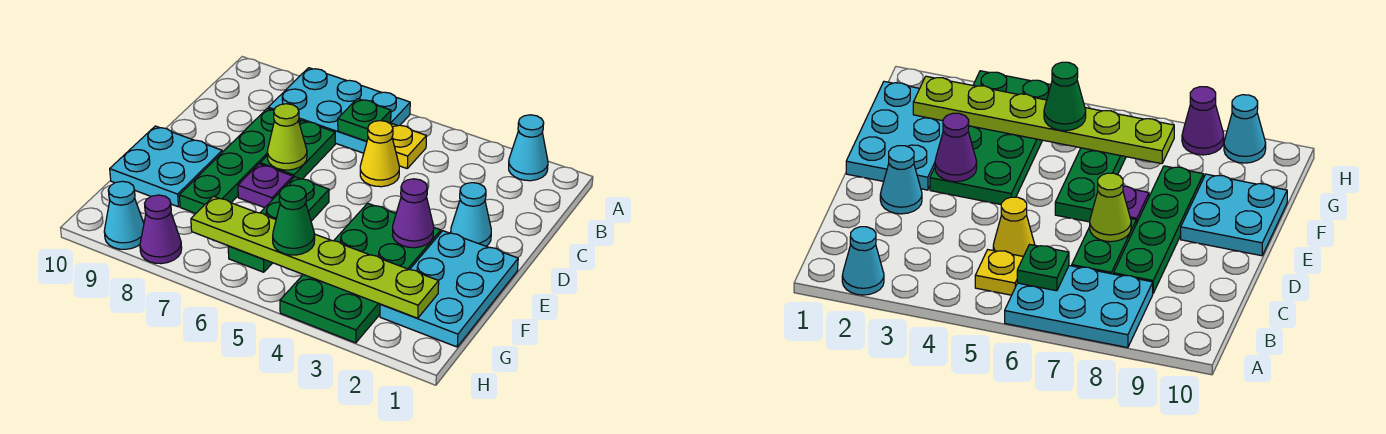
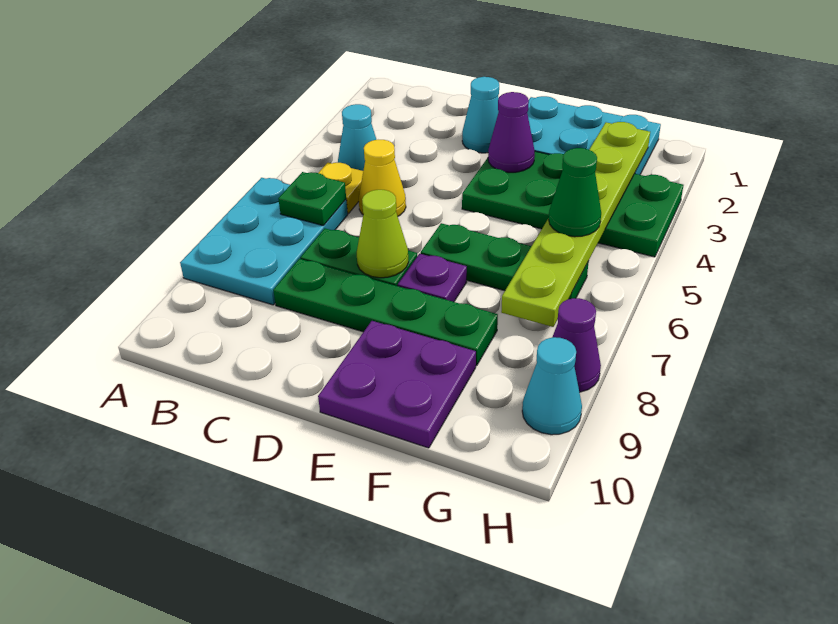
cyan 1x1 cone [509,115,548,181] -> cyan 1x1 cone moved to [338,104,376,171]
cyan 2x2 plate [110,126,222,207] -> purple 2x2 plate [318,321,476,448]

